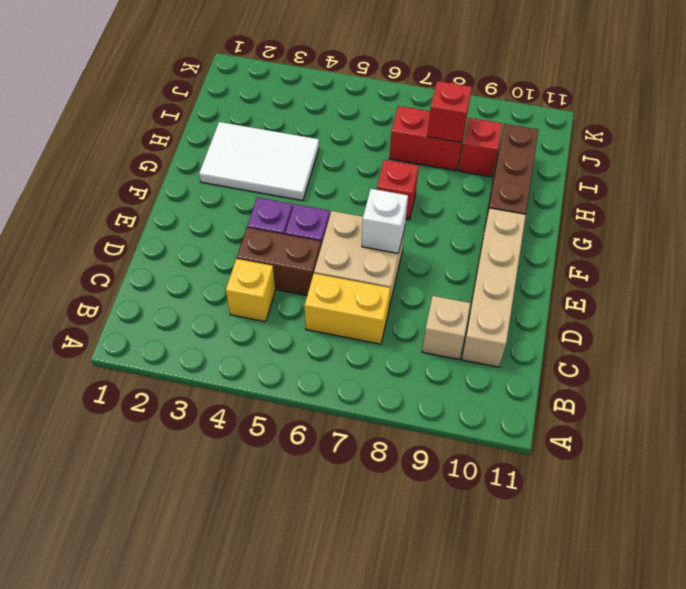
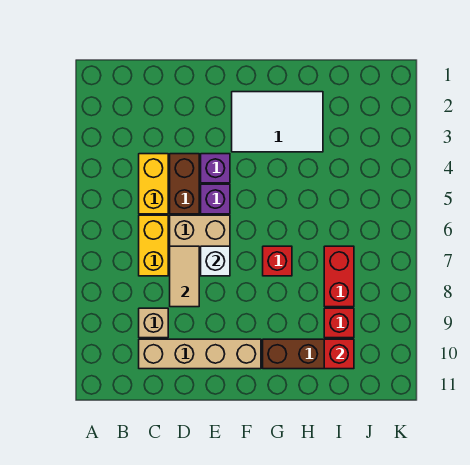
yellow 1x1 brick [226,259,275,322] -> yellow 1x2 brick [139,154,168,214]
none -> tan 1x2 tile [170,246,199,307]
white 2x3 tile [199,122,319,201] -> white 2x3 tile turned to [232,92,323,152]
red 1x1 brick [427,81,472,143] -> red 1x1 brick moved to [324,339,354,369]

